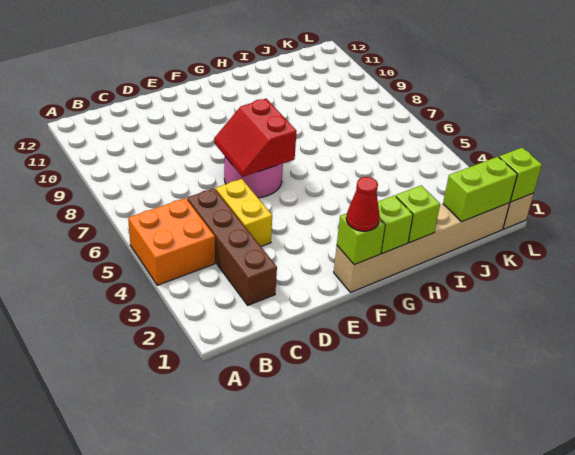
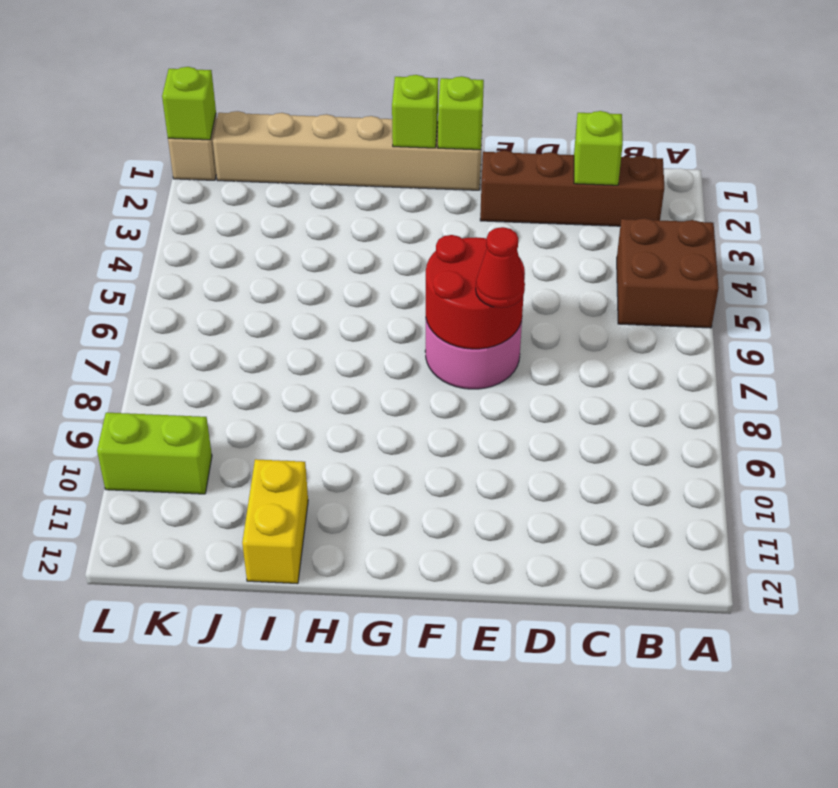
orange 2x2 brick [128,198,215,285] -> brown 2x2 brick [617,218,719,328]
brown 1x4 brick [187,188,277,305] -> brown 1x4 brick turned to [480,150,664,226]
yellow 1x2 brick [216,179,272,246] -> yellow 1x2 brick moved to [242,459,308,584]
red 2x2 slope [214,99,297,177] -> red 2x2 round brick [426,235,525,349]
red 1x1 cone [346,177,380,231] -> red 1x1 cone moved to [476,227,525,308]
lime 1x1 brick [396,185,440,243] -> lime 1x1 brick moved to [574,111,623,185]
lime 1x2 brick [443,157,517,222] -> lime 1x2 brick moved to [97,413,212,494]

